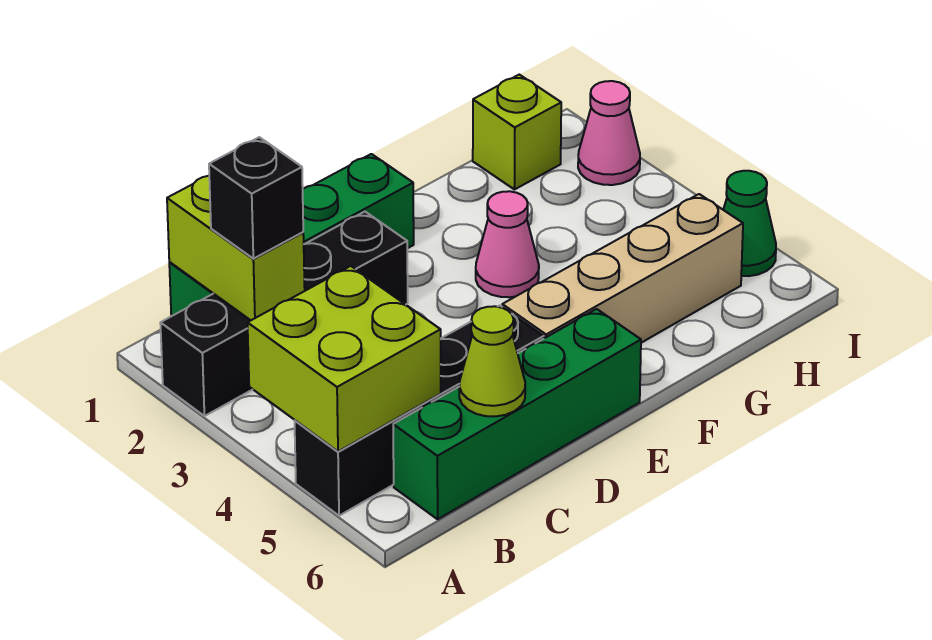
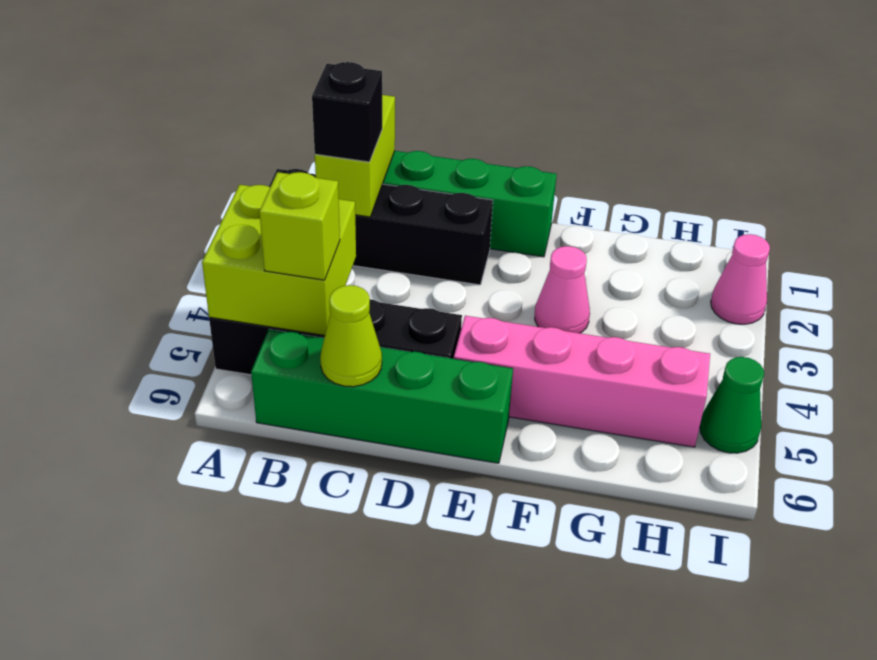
tan 1x4 brick [502,194,743,343] -> pink 1x4 brick [454,316,710,447]
lime 1x1 brick [473,75,561,190] -> lime 1x1 brick moved to [259,172,340,280]

